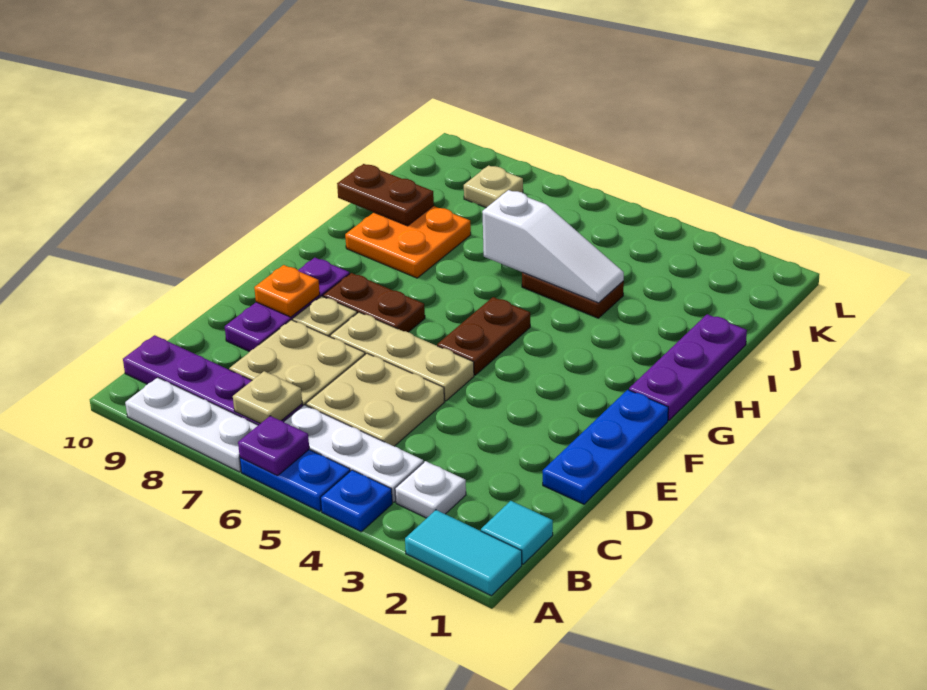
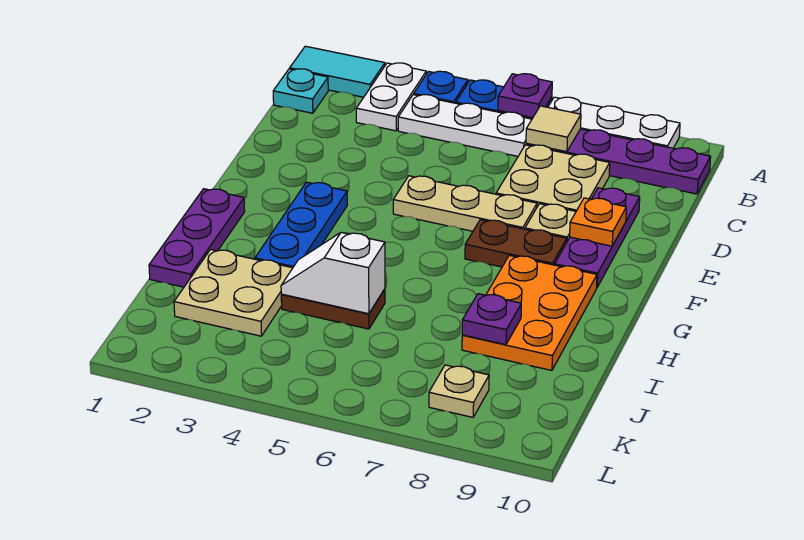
cyan 1x1 tile [481,501,553,564] -> cyan 1x1 plate [273,69,328,113]
white 1x1 plate [395,461,466,518] -> white 1x2 plate [356,63,426,131]
tan 1x1 plate [233,371,302,424] -> tan 1x1 tile [526,106,581,152]
tan 2x2 plate [306,353,444,446] -> tan 2x2 plate moved to [174,250,292,336]
blue 1x3 plate [543,390,668,504] -> blue 1x3 plate moved to [255,182,347,268]
brown 1x2 plate [437,297,530,375] -> none
orange 2x2 plate [345,206,471,278] -> orange 2x3 plate [462,255,597,370]
white 1x3 slope [482,190,624,303] -> white 1x2 slope [281,232,385,314]
none -> purple 1x1 plate [462,294,521,345]
brown 1x2 plate [337,164,434,226] -> none

